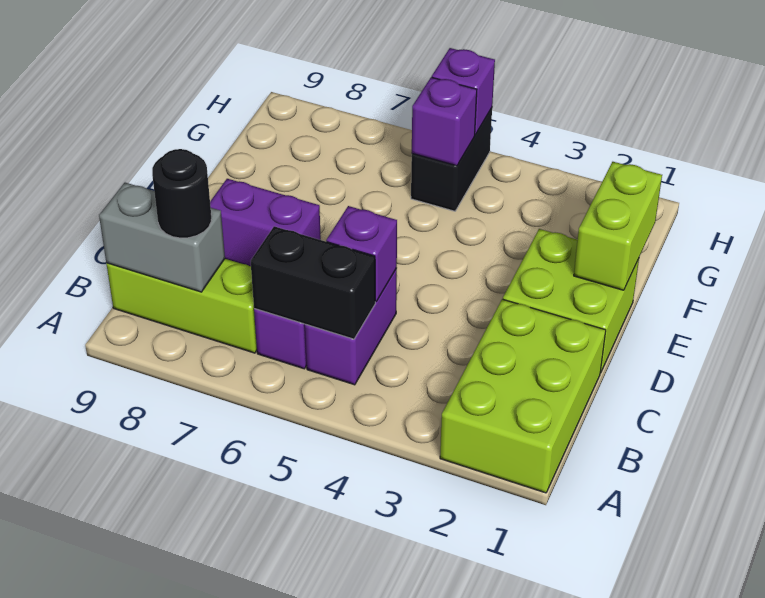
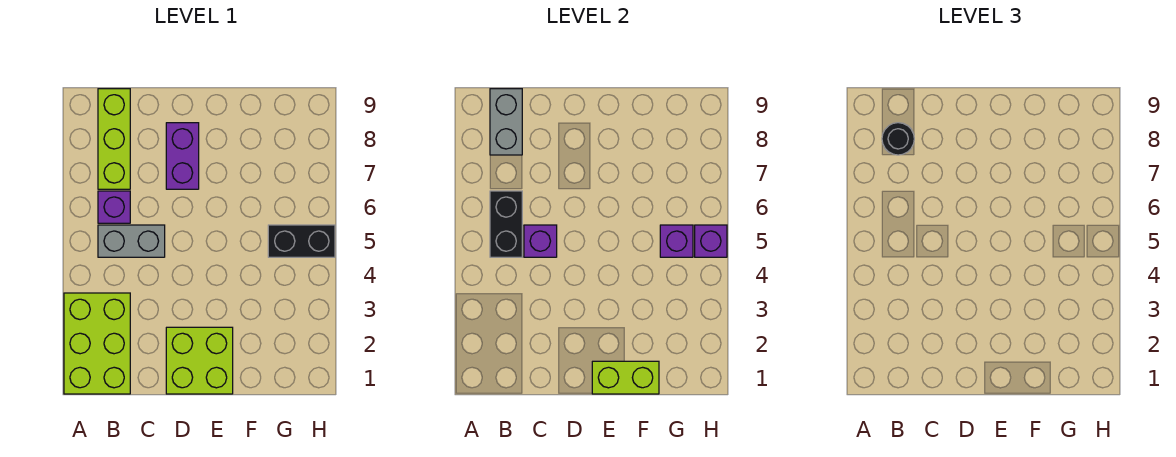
lime 2x3 brick [440,299,606,493] -> lime 2x3 brick turned to [64,293,130,394]
purple 1x2 brick [305,269,397,385] -> grey 1x2 brick [98,225,165,257]

